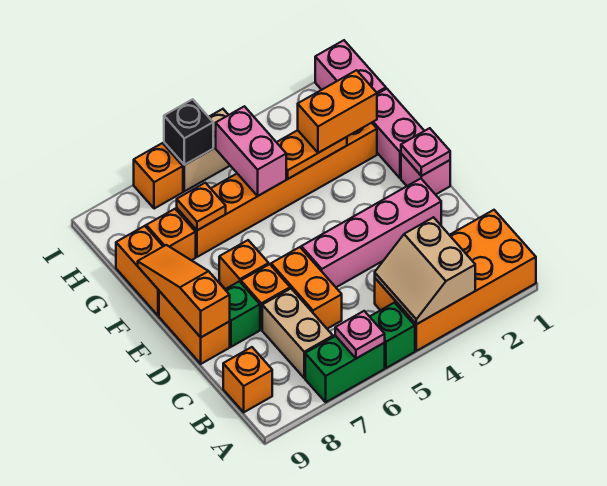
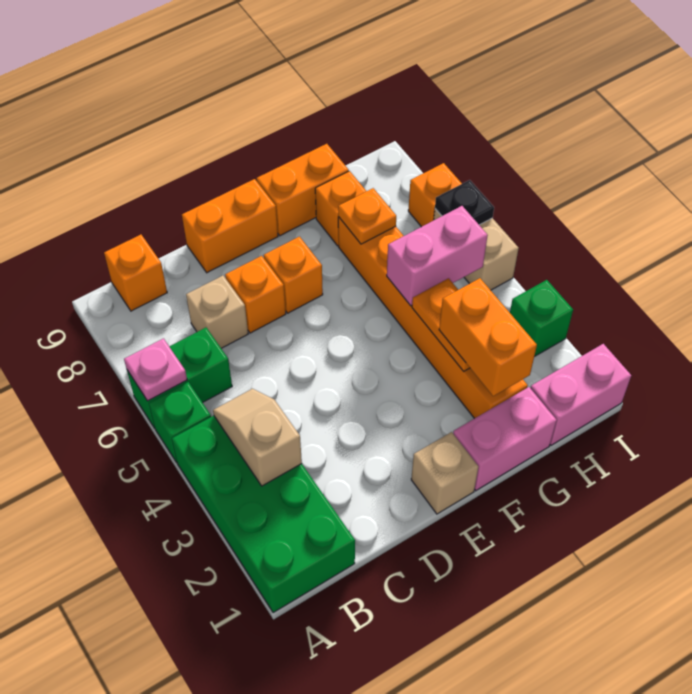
orange 2x4 brick [375,210,536,351] -> green 2x4 brick [172,416,355,613]
tan 2x2 slope [375,217,475,324] -> tan 1x2 slope [213,389,302,486]
green 1x2 brick [305,336,385,402] -> green 1x2 brick turned to [127,328,232,428]
tan 1x2 brick [262,289,333,378] -> tan 1x1 brick [186,276,248,348]
orange 1x2 brick [271,247,342,329] -> none
pink 1x4 brick [301,179,441,287] -> none
green 1x1 brick [225,281,260,347] -> green 1x1 brick moved to [510,280,573,357]
orange 1x3 slope [138,245,230,337] -> none
pink 1x1 brick [401,154,450,195] -> tan 1x1 brick [411,432,478,514]
pink 1x1 plate [401,128,450,176] -> none
black 1x1 brick [164,99,213,165] -> black 1x1 plate [435,180,494,225]

